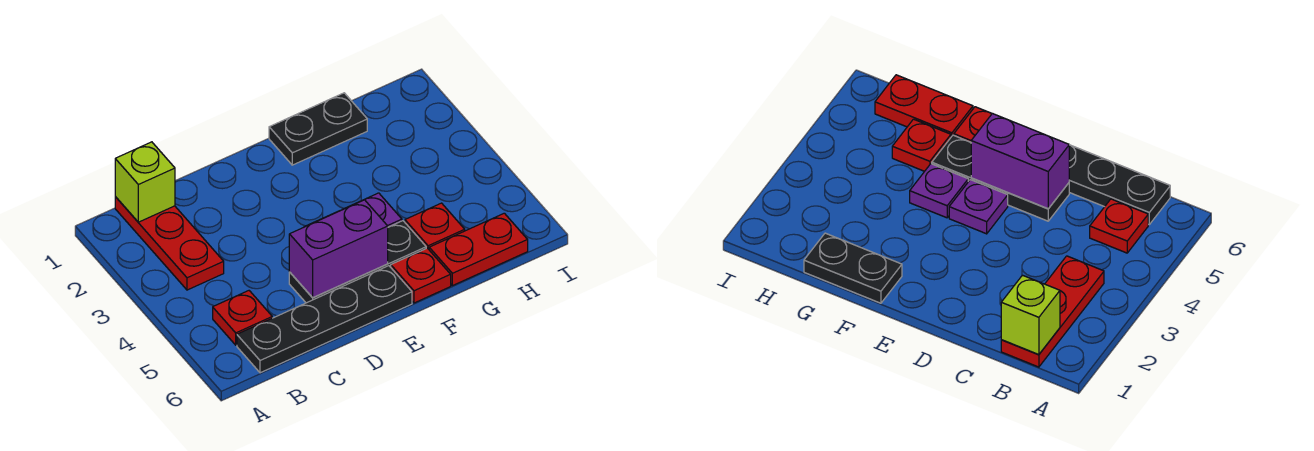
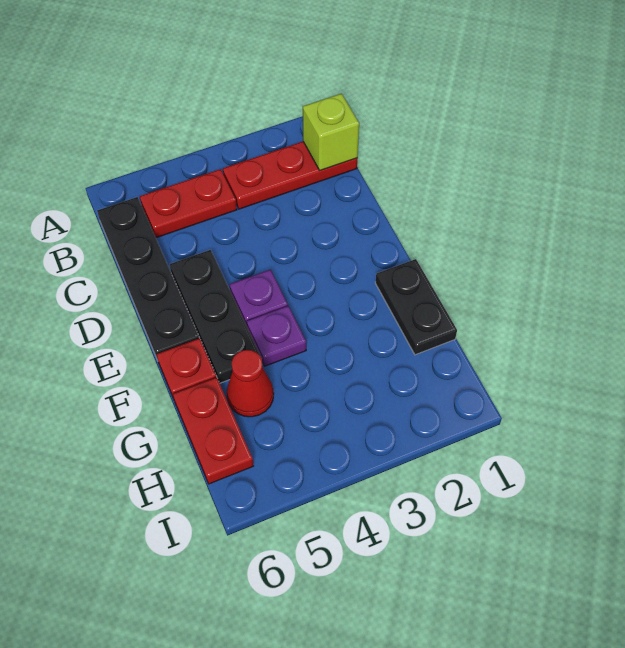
red 1x1 plate [213,291,272,345] -> red 1x2 plate [140,169,237,238]
purple 1x2 brick [289,200,388,298] -> none
red 1x1 plate [405,203,465,249] -> red 1x1 cone [227,350,274,417]

